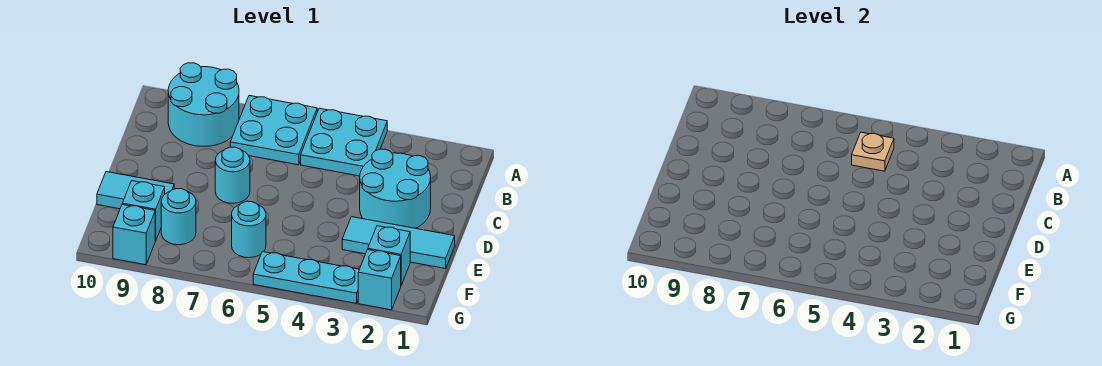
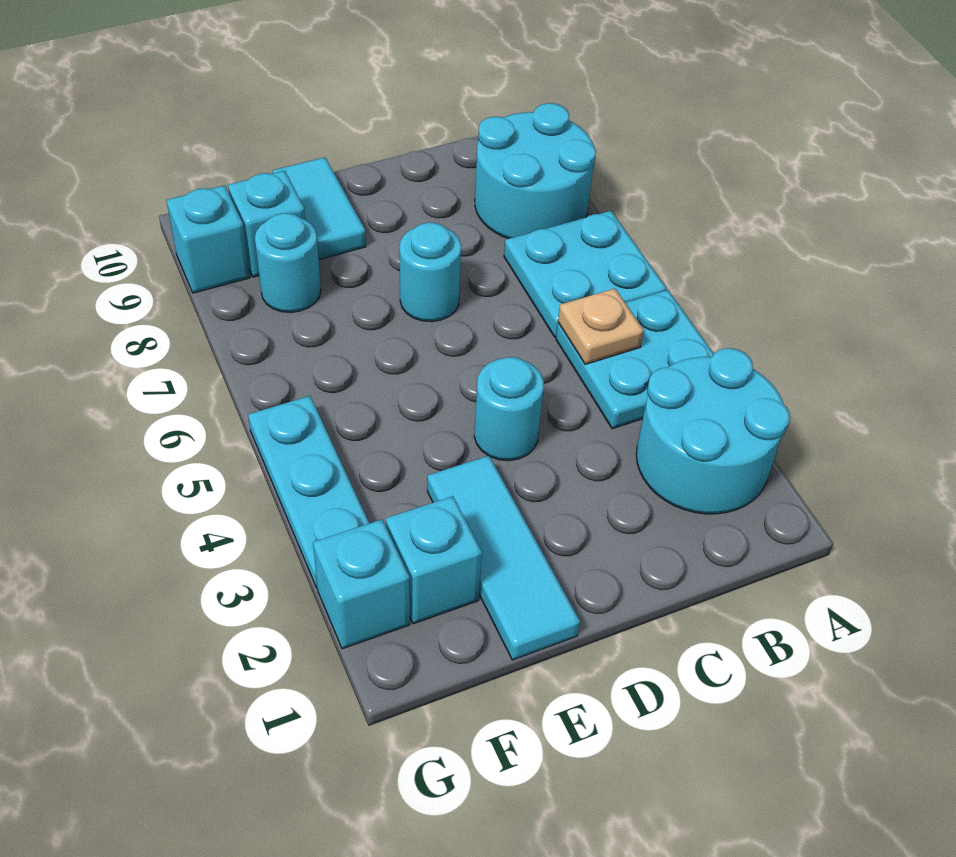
cyan 2x2 round brick [360,149,431,228] -> cyan 2x2 round brick moved to [636,348,790,514]
cyan 1x1 round brick [232,201,266,258] -> cyan 1x1 round brick moved to [474,357,544,461]

